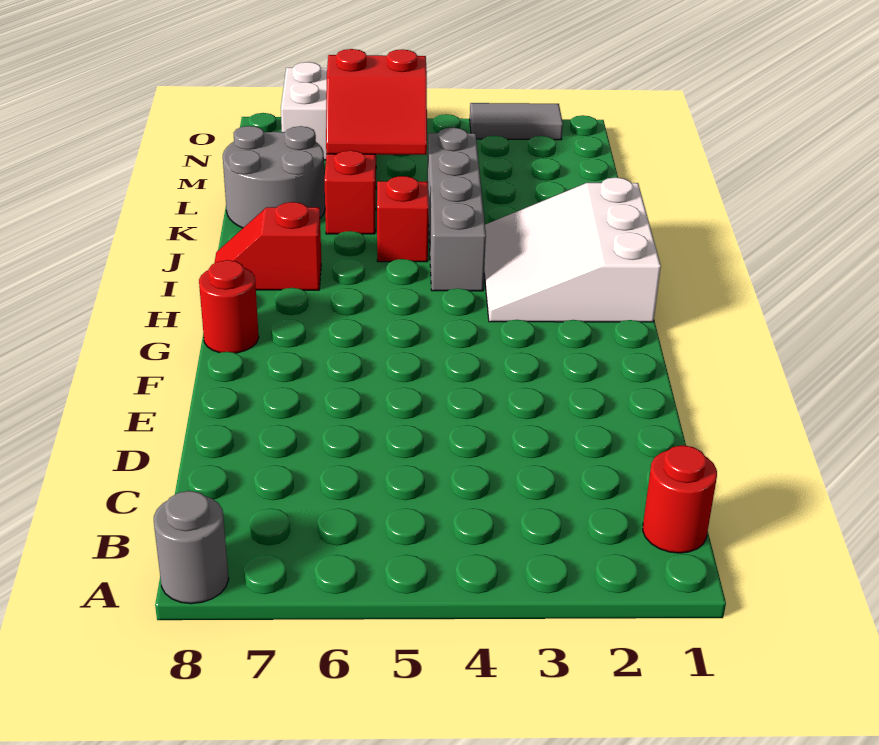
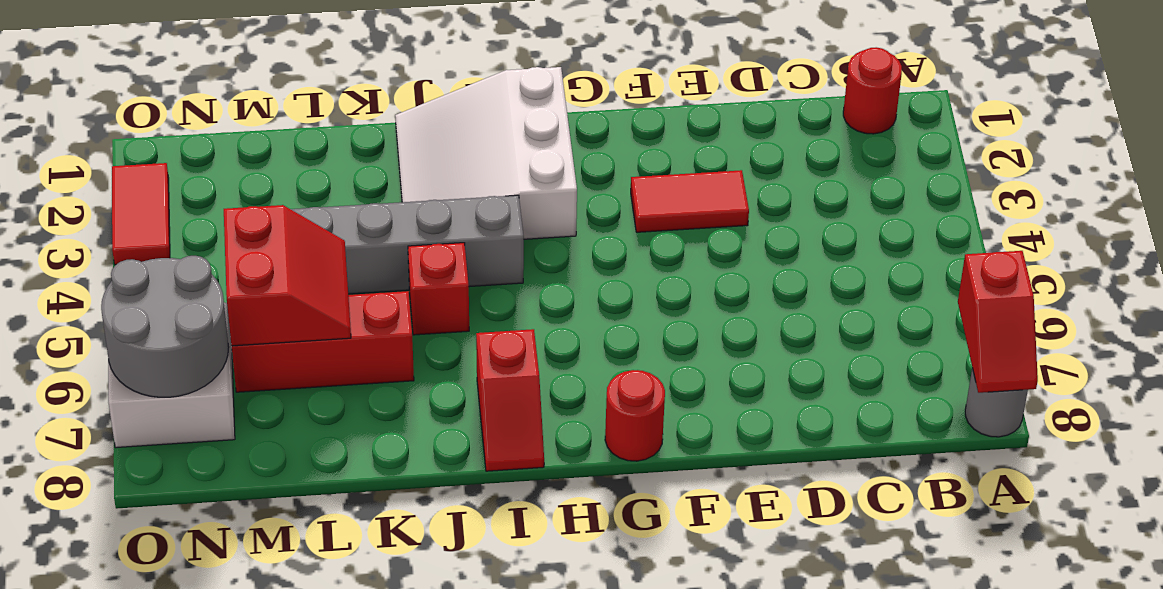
none -> red 1x2 slope [958,251,1038,393]
none -> red 1x2 tile [631,170,749,232]
white 3x3 slope [484,177,661,322] -> white 3x3 slope turned to [395,67,577,239]
grey 2x2 round brick [223,126,325,228] -> grey 2x2 round brick moved to [101,256,229,397]
grey 1x2 tile [470,103,563,140] -> red 1x2 tile [112,163,170,265]

